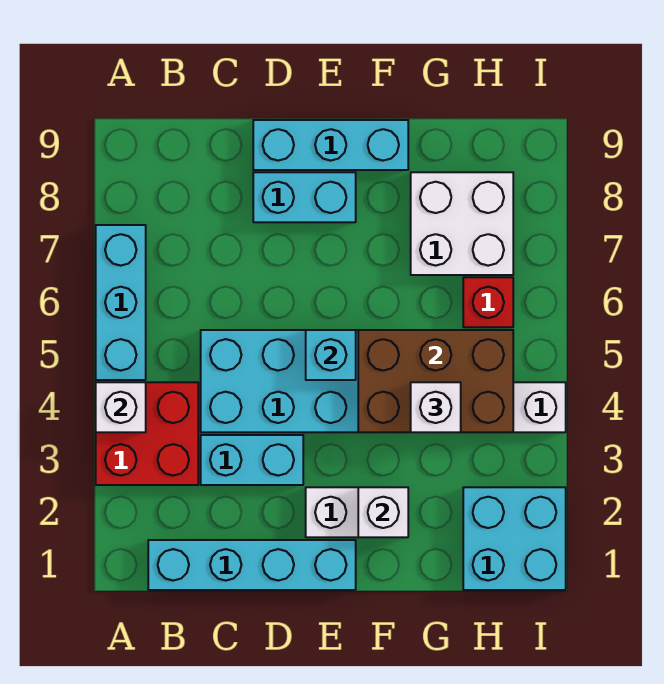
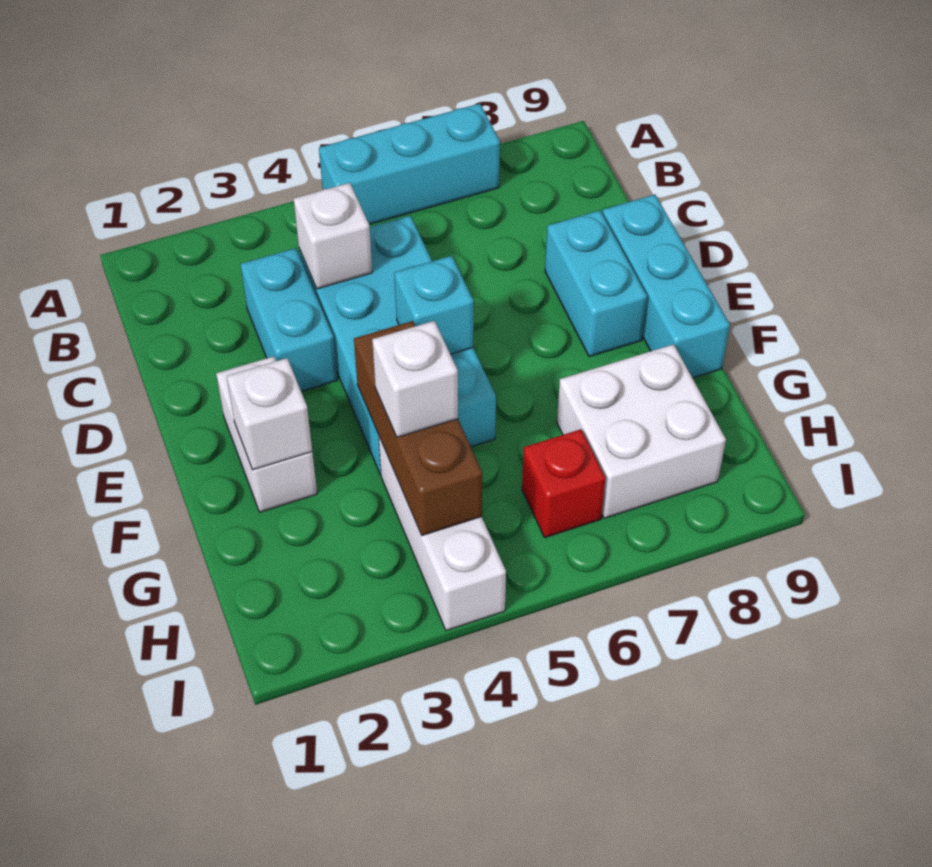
red 2x2 brick [96,382,198,485] -> none
white 1x1 brick [96,382,146,432] -> white 1x1 brick moved to [294,183,372,289]
cyan 1x4 brick [148,540,356,590] -> none
brown 2x3 brick [358,330,513,432] -> brown 1x3 brick [354,321,482,535]
cyan 2x2 brick [463,487,566,590] -> none

